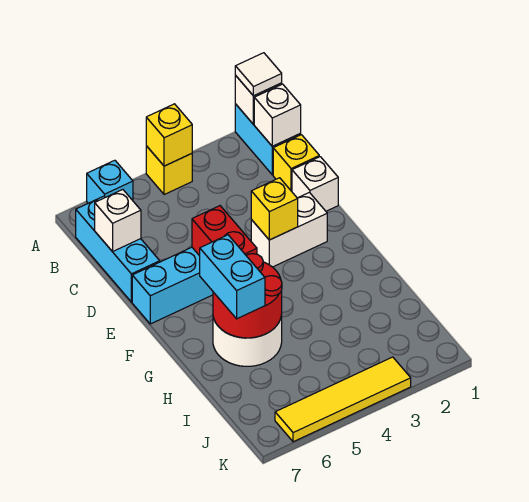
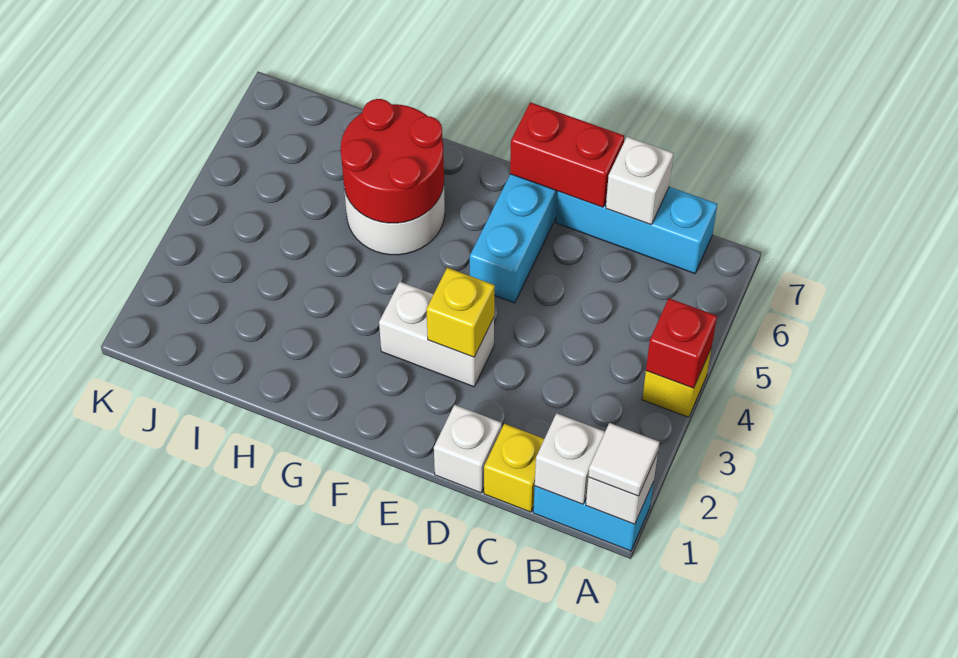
yellow 1x1 brick [146,104,192,166] -> red 1x1 brick [646,298,717,388]
cyan 1x1 brick [87,160,133,203] -> none
white 1x2 brick [251,192,327,267] -> white 1x2 brick turned to [379,282,494,387]
red 1x2 brick [192,206,257,256] -> red 1x2 brick moved to [510,102,624,207]
cyan 1x2 brick [200,235,265,319] -> none
yellow 1x4 tile [275,357,411,442] -> none

